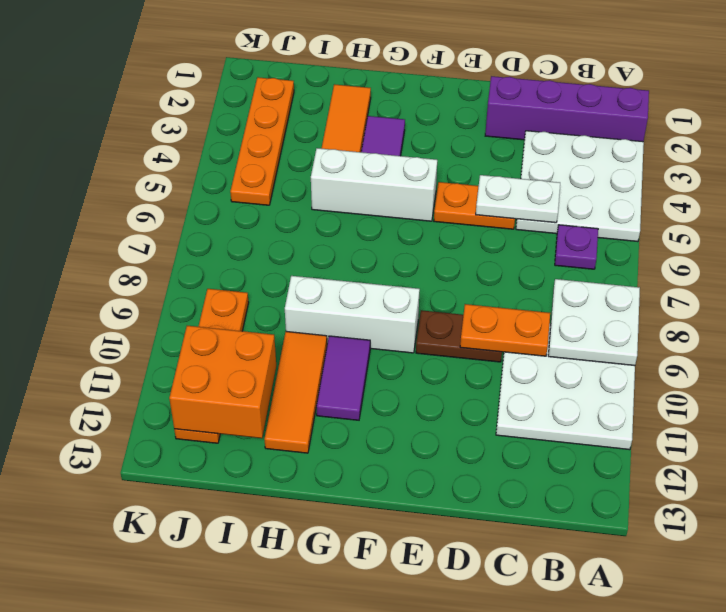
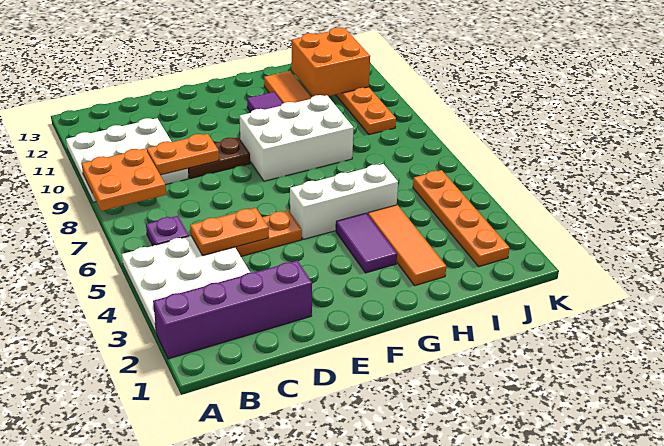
white 2x2 plate [548,279,640,366] -> orange 2x2 plate [81,148,166,211]
white 1x2 plate [476,175,560,223] -> orange 1x2 plate [190,208,269,256]
white 1x3 brick [285,276,420,353] -> white 2x3 brick [240,95,353,181]

